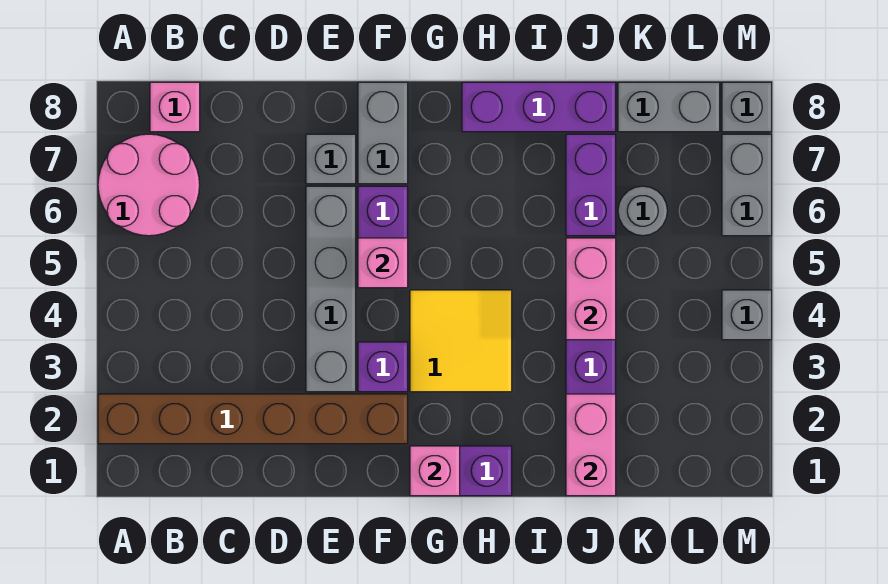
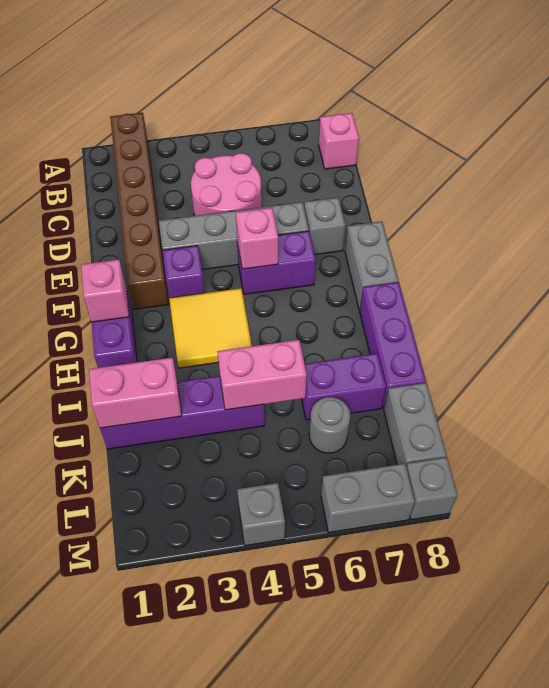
pink 2x2 round brick [98,134,200,236] -> pink 2x2 round brick moved to [191,153,262,216]
grey 1x2 brick [358,82,408,184] -> grey 1x2 brick turned to [345,221,398,310]

